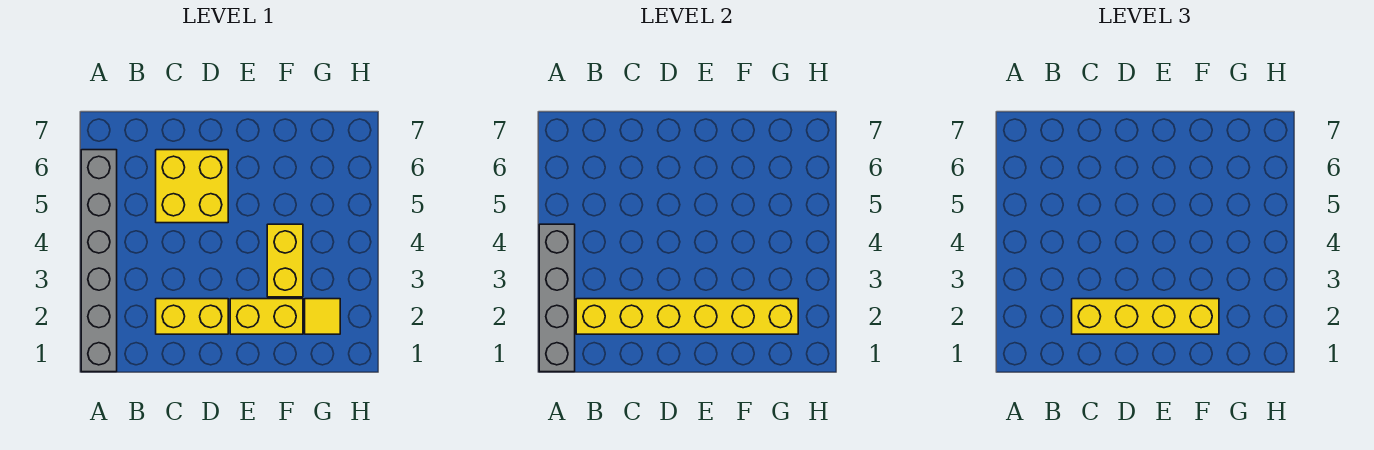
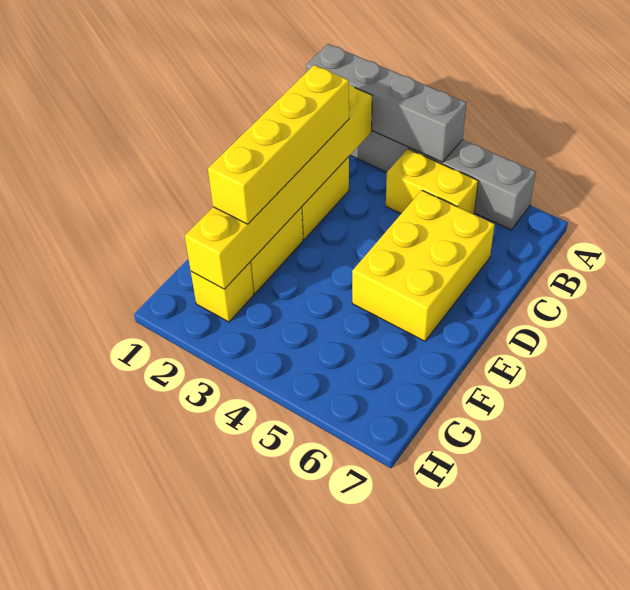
yellow 2x2 brick [156,150,228,223] -> yellow 2x3 brick [352,190,495,341]
yellow 1x2 brick [267,224,303,297] -> yellow 1x2 brick moved to [386,149,478,214]
yellow 1x1 tile [305,299,340,334] -> yellow 1x1 brick [191,263,254,322]

